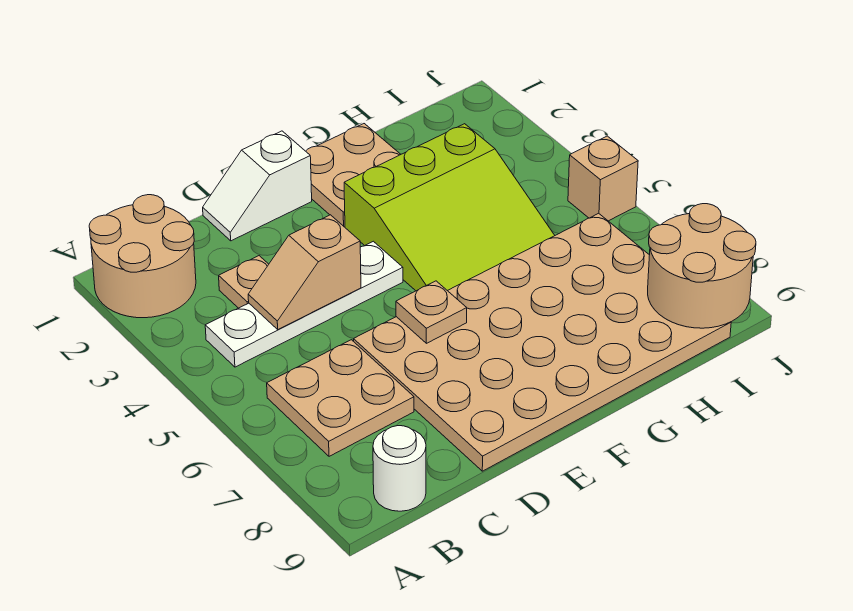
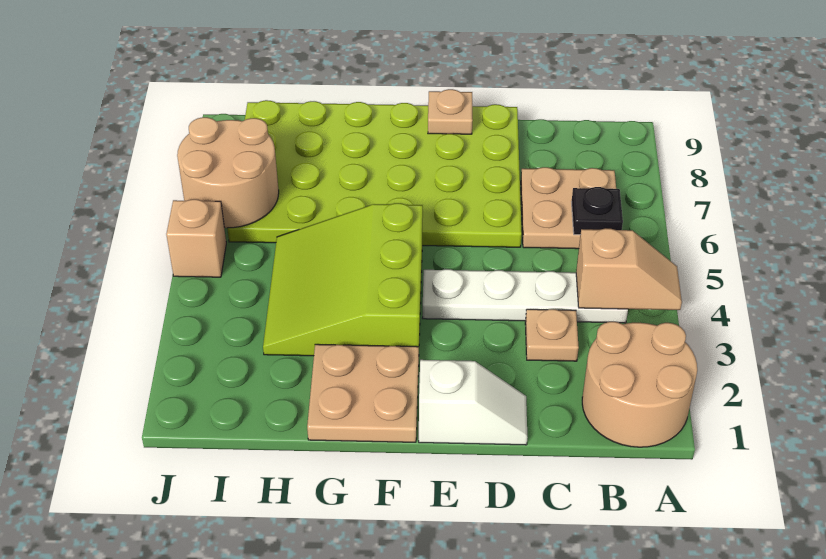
none -> black 1x1 plate [572,187,623,235]
white 1x1 round brick [373,426,426,511] -> none
tan 1x2 slope [248,215,361,329] -> tan 1x2 slope moved to [576,228,682,310]
tan 4x6 plate [353,213,731,471] -> lime 4x6 plate [227,100,522,247]
tan 1x1 plate [396,281,467,343] -> tan 1x1 plate moved to [428,89,473,134]
lime 3x3 slope [344,124,555,291] -> lime 3x3 slope turned to [263,203,423,356]
tan 2x2 round brick [648,204,756,328] -> tan 2x2 round brick moved to [177,117,279,228]

